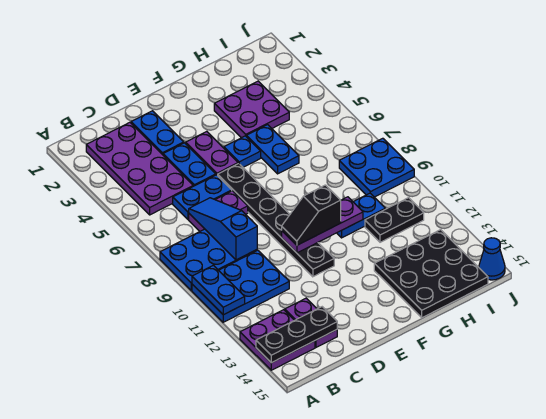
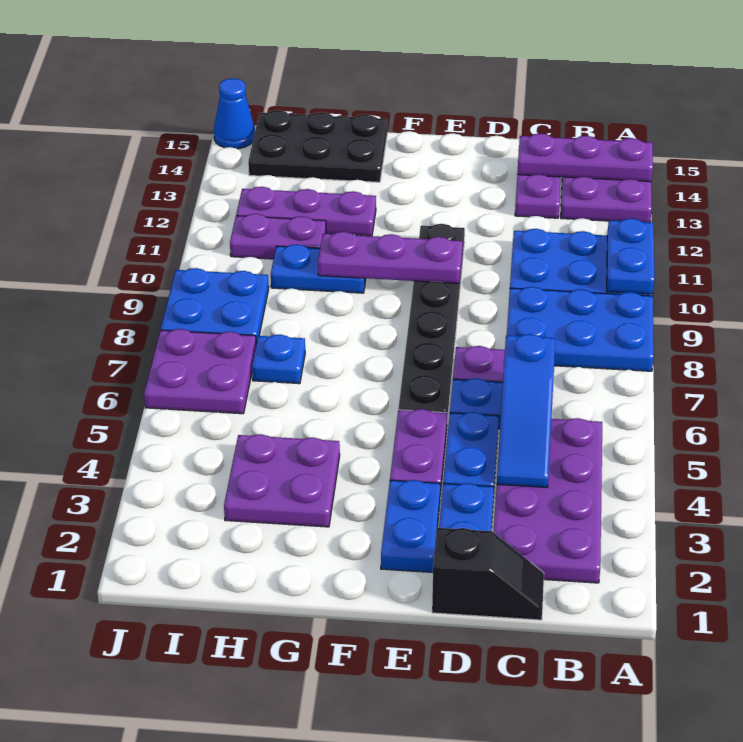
black 1x3 plate [256,307,337,363] -> purple 1x3 plate [517,133,653,182]
blue 1x3 slope [189,198,257,260] -> blue 1x3 slope moved to [497,334,555,488]
black 1x2 slope [282,185,341,245] -> black 1x2 slope moved to [432,528,544,620]
blue 1x1 plate [224,136,261,167] -> blue 1x1 plate moved to [252,334,305,384]
blue 1x2 plate [246,125,299,174] -> blue 1x2 plate moved to [381,480,441,572]
none -> purple 1x3 plate [236,187,376,236]
black 3x3 plate [374,230,488,318] -> black 2x3 plate [248,110,387,182]
black 1x2 plate [365,198,424,242] -> purple 1x2 plate [230,214,326,259]
none -> purple 2x2 plate [144,329,256,414]

